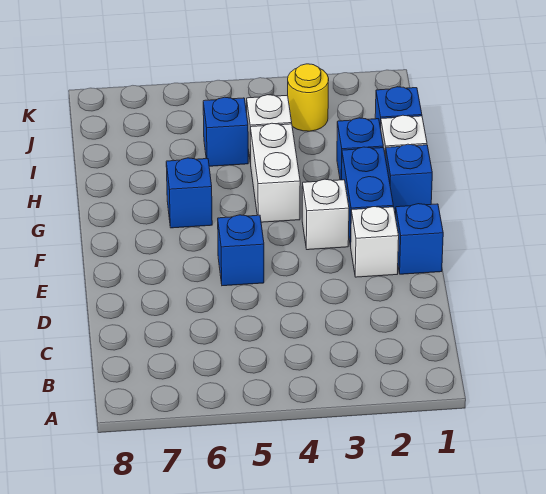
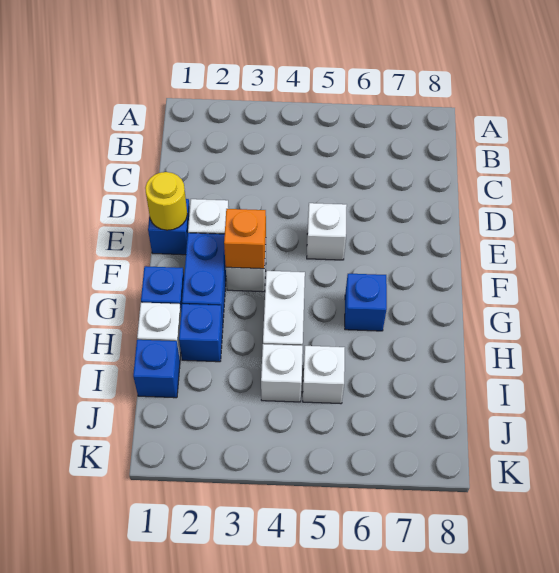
blue 1x1 brick [218,215,264,286] -> white 1x1 brick [307,203,347,260]
none -> orange 1x1 brick [224,209,266,269]
blue 1x1 brick [203,97,248,166] -> white 1x1 brick [303,346,345,404]
yellow 1x1 round brick [288,64,329,131] -> yellow 1x1 round brick moved to [145,172,187,230]

